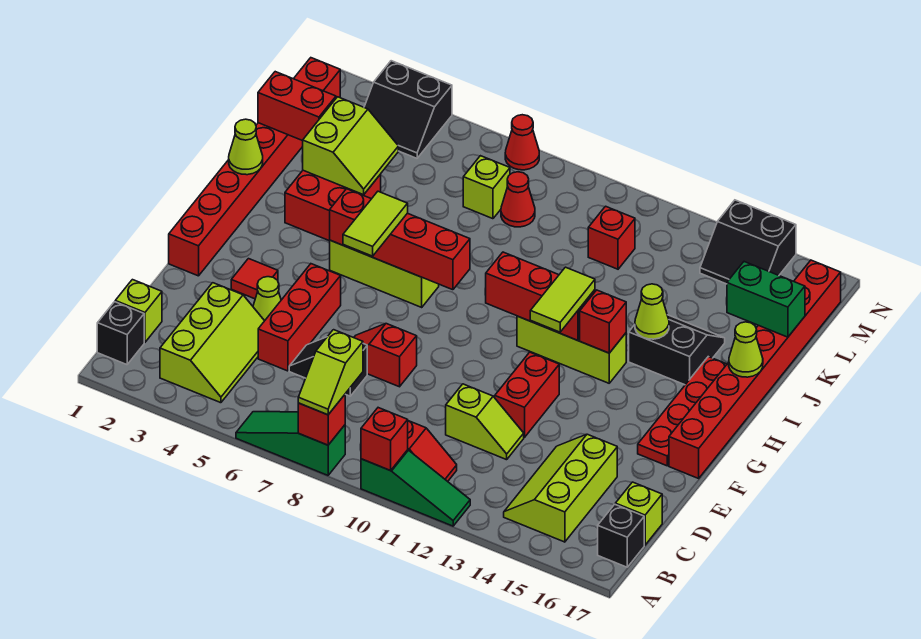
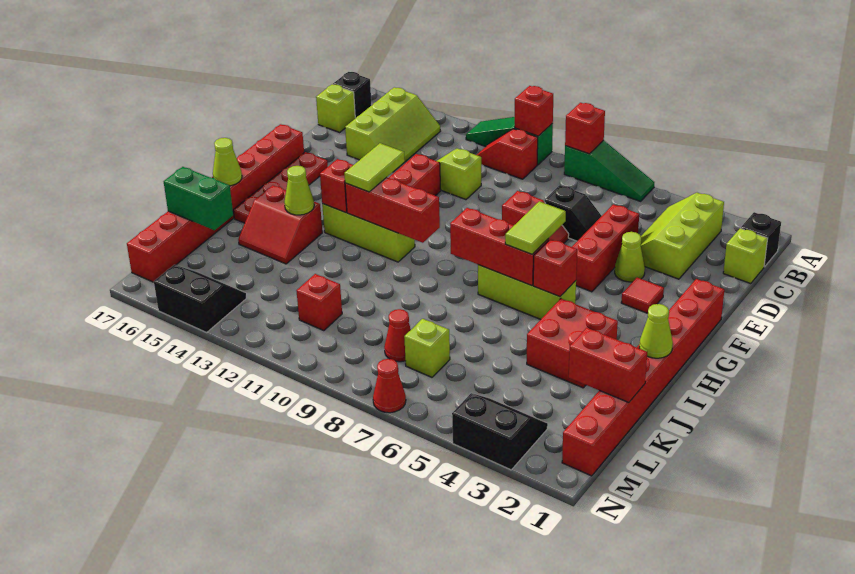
lime 1x2 slope [298,330,363,415] -> none
black 2x2 slope [629,315,725,385] -> red 2x2 slope [238,185,323,264]
lime 2x2 slope [303,97,398,195] -> none

